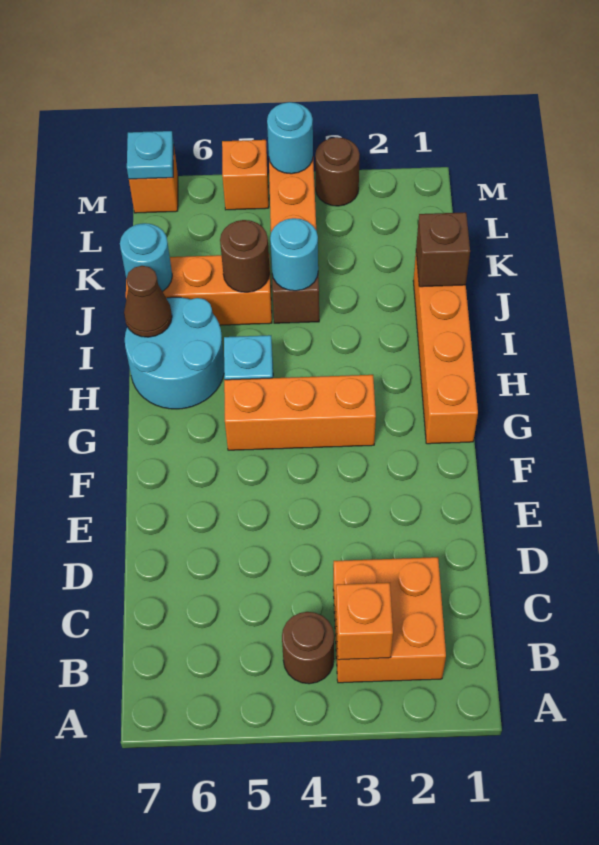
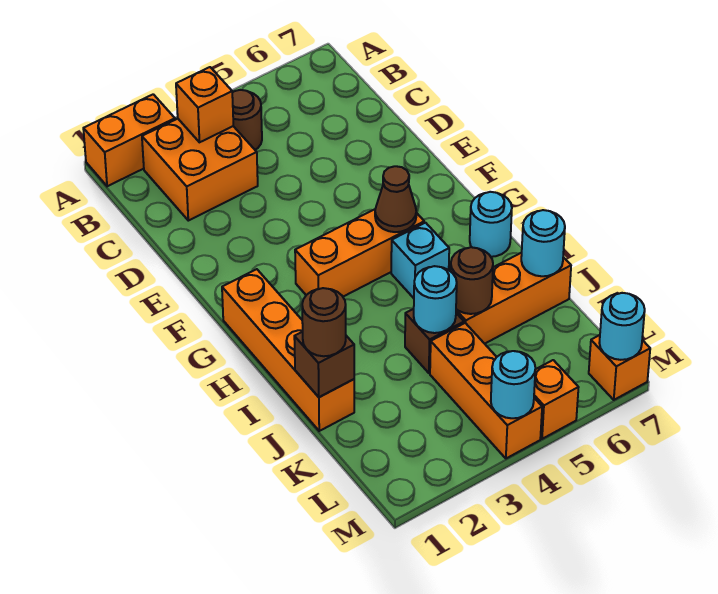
none -> orange 1x2 brick [83,94,175,186]
cyan 2x2 round brick [125,297,224,409] -> cyan 1x1 round brick [470,192,512,257]
brown 1x1 cone [124,266,172,337] -> brown 1x1 cone moved to [375,166,416,232]
brown 1x1 round brick [315,137,360,206] -> brown 1x1 round brick moved to [302,288,346,356]
cyan 1x1 plate [127,131,174,179] -> cyan 1x1 round brick [599,293,645,360]

